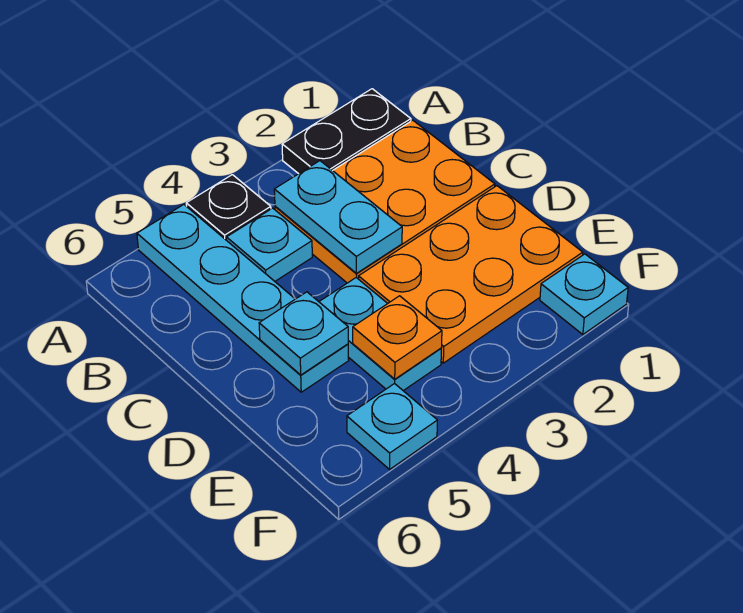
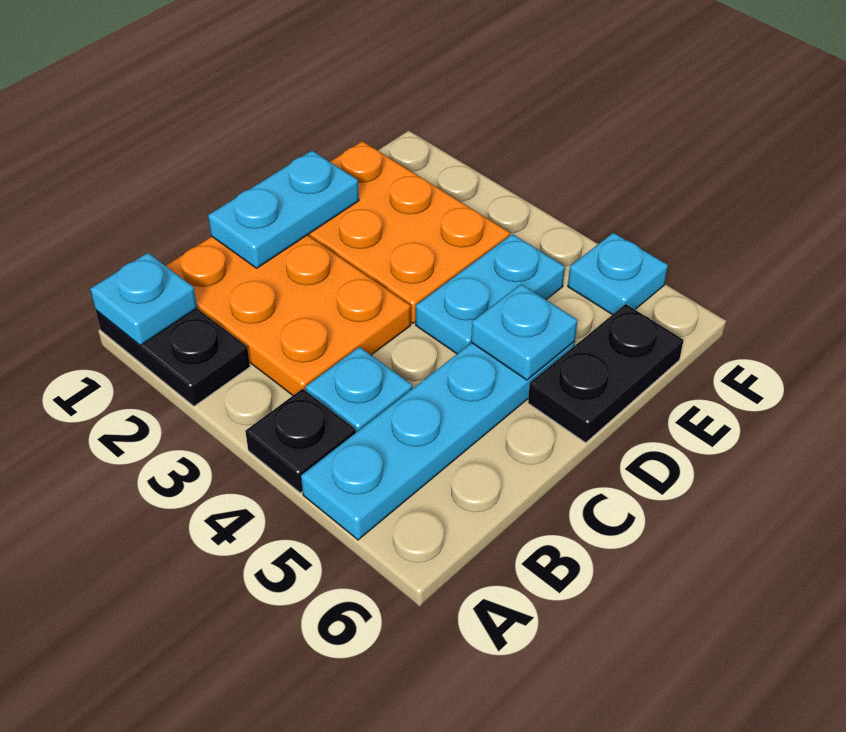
cyan 1x2 plate [274,161,402,273] -> cyan 1x2 plate moved to [208,151,359,268]
none -> black 1x2 plate [528,304,684,443]
orange 1x1 plate [353,296,442,379] -> none
cyan 1x1 plate [540,254,628,335] -> cyan 1x1 plate moved to [90,253,197,345]

